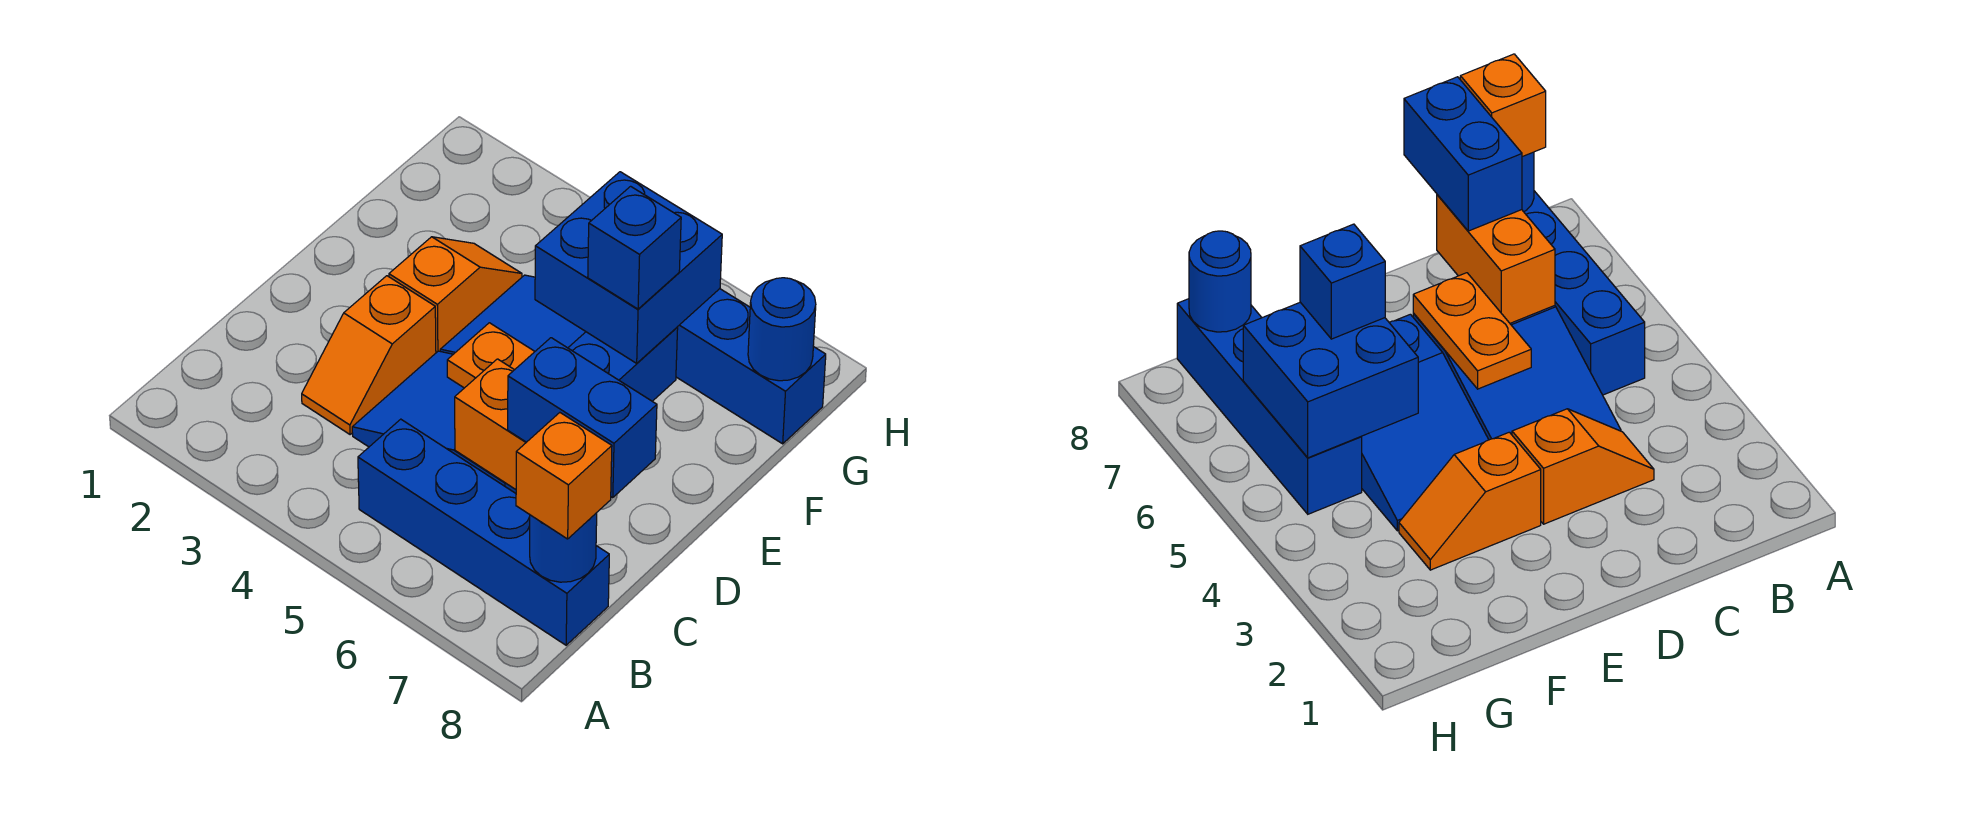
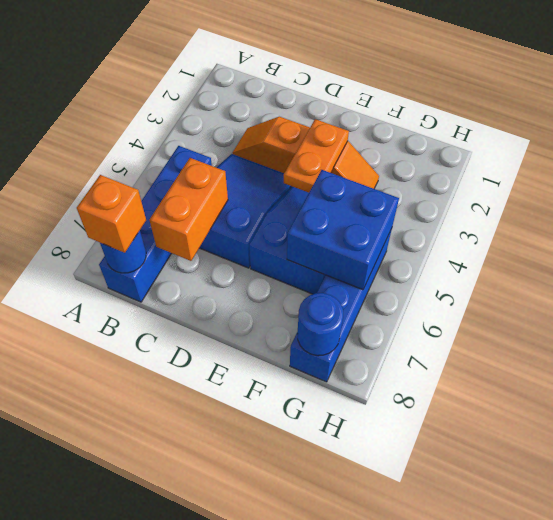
blue 1x2 brick [508,338,657,497] -> none
orange 1x2 plate [447,323,535,388] -> orange 1x2 plate moved to [284,119,349,193]
blue 1x1 brick [588,186,681,309] -> none

